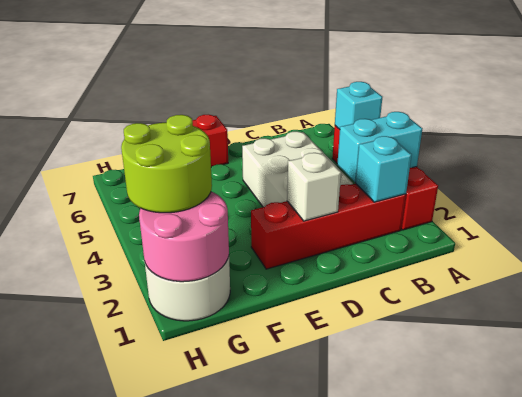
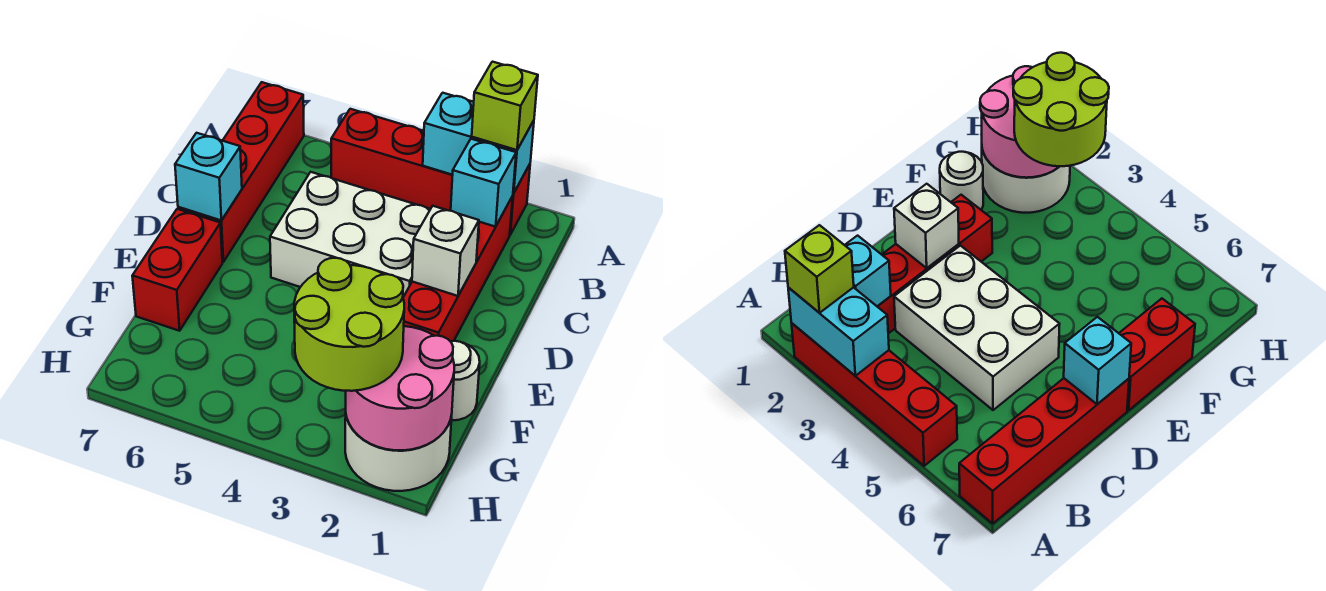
none -> lime 1x1 brick [472,62,538,150]
cyan 1x2 brick [337,112,422,182] -> cyan 1x2 brick turned to [423,93,534,193]
cyan 1x1 brick [335,82,382,129] -> cyan 1x1 brick moved to [175,133,242,220]
none -> red 1x4 brick [178,82,304,262]
none -> white 1x1 round brick [450,341,480,420]

